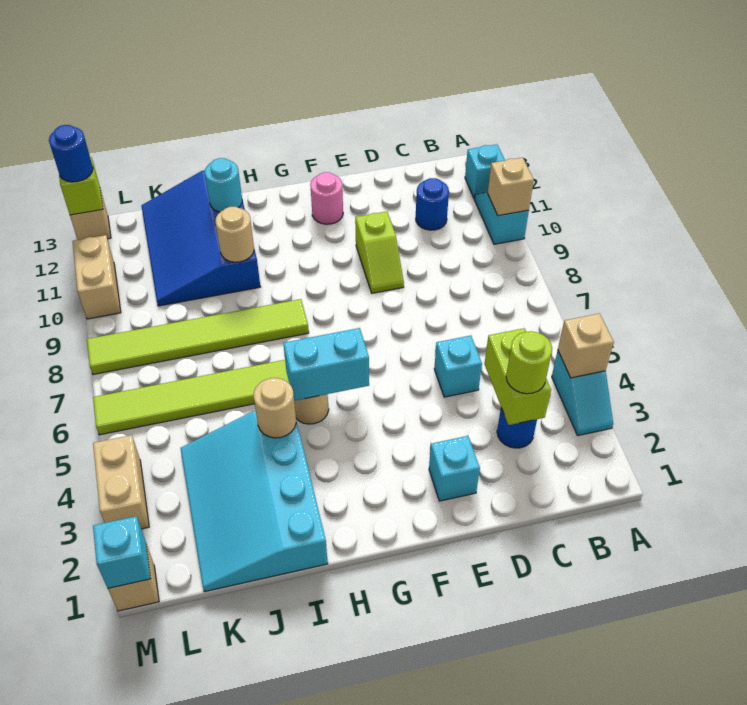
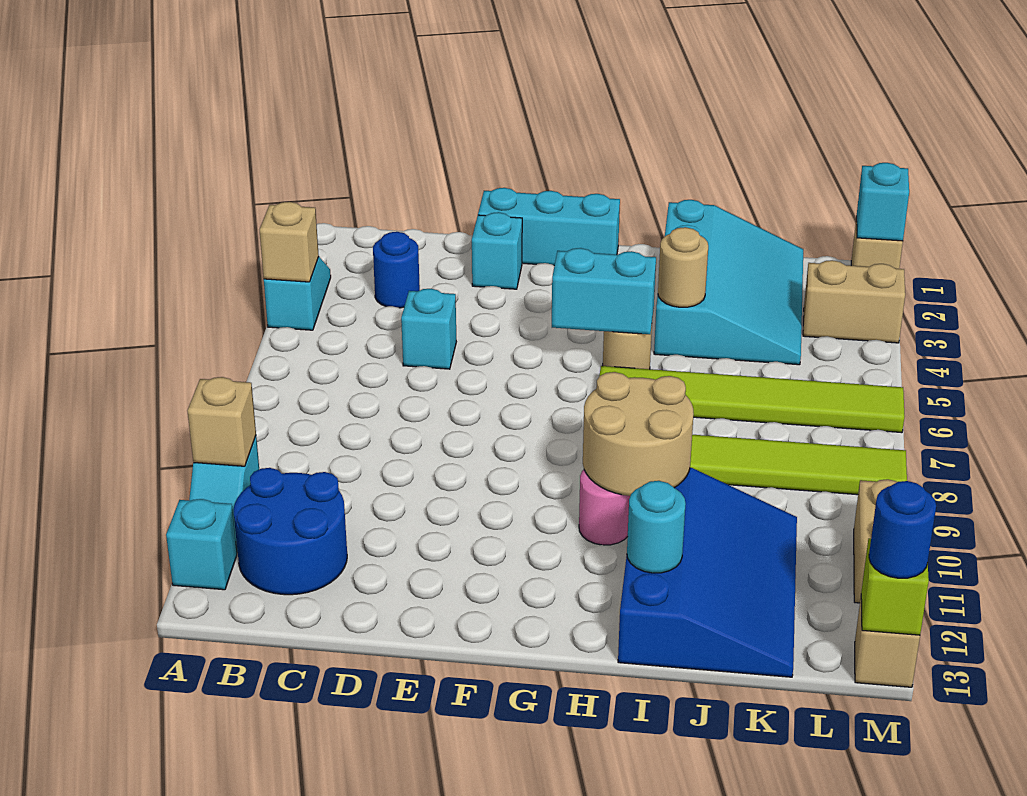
lime 1x2 brick [485,328,551,425] -> none
lime 1x1 round brick [506,331,552,394] -> none
blue 1x1 round brick [416,178,449,230] -> blue 2x2 round brick [234,468,347,595]
none -> cyan 1x3 brick [478,188,620,266]
lime 1x2 slope [355,211,404,293] -> none
pink 1x1 round brick [310,172,343,224] -> pink 1x1 round brick moved to [579,470,630,545]
tan 1x1 round brick [215,207,254,262] -> tan 2x2 round brick [583,372,694,496]
tan 1x2 brick [93,435,149,529] -> tan 1x2 brick turned to [803,260,905,343]

